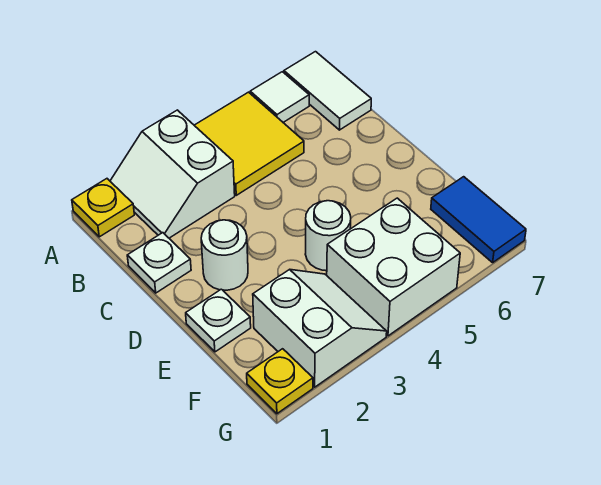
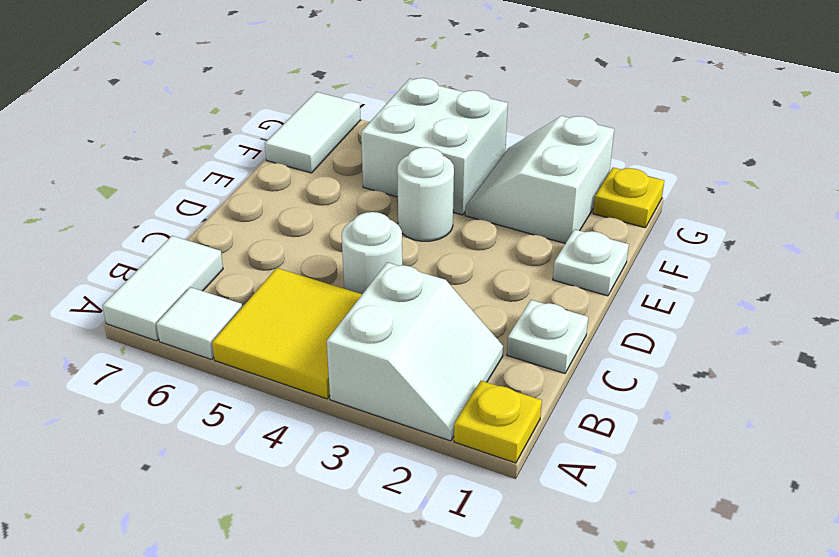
white 1x1 round brick [201,220,248,290] -> white 1x1 round brick moved to [342,212,402,294]
blue 1x2 tile [431,177,526,263] -> white 1x2 tile [265,92,361,173]

